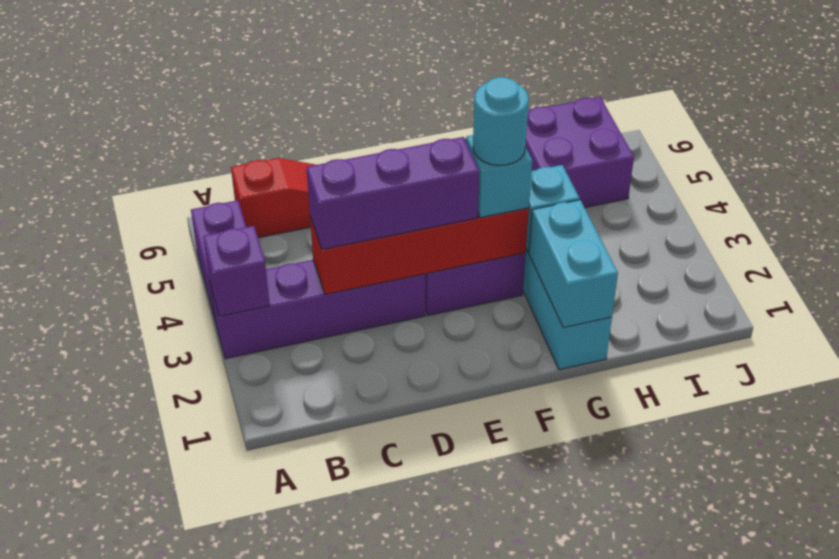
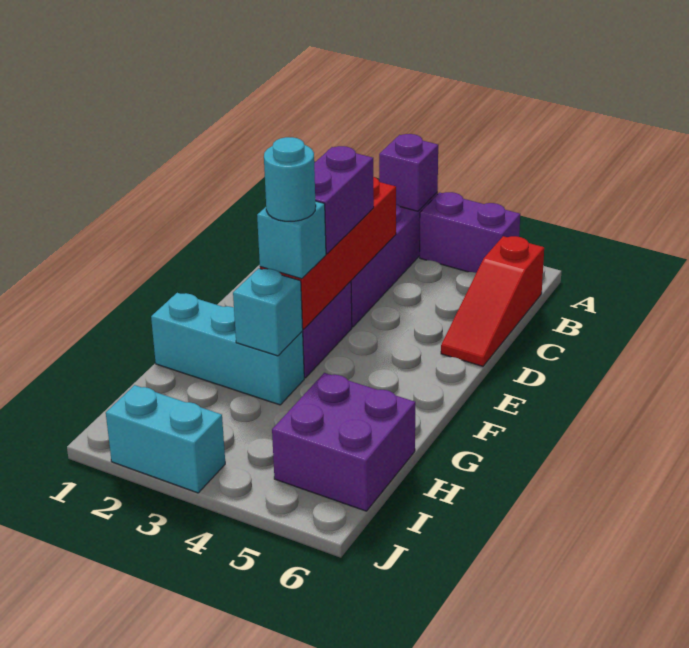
purple 1x3 brick [307,137,479,250] -> purple 1x2 brick [314,146,374,254]
cyan 1x2 brick [529,200,618,328] -> cyan 1x2 brick moved to [106,385,225,493]

